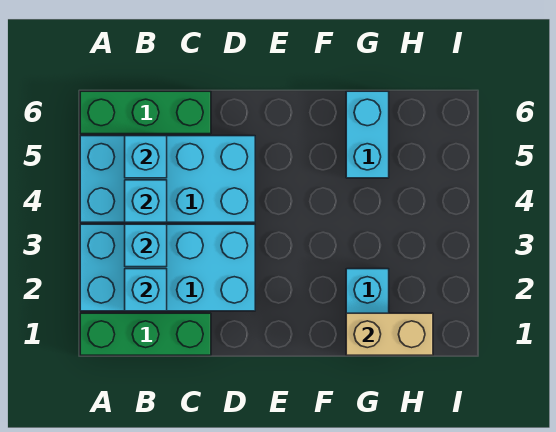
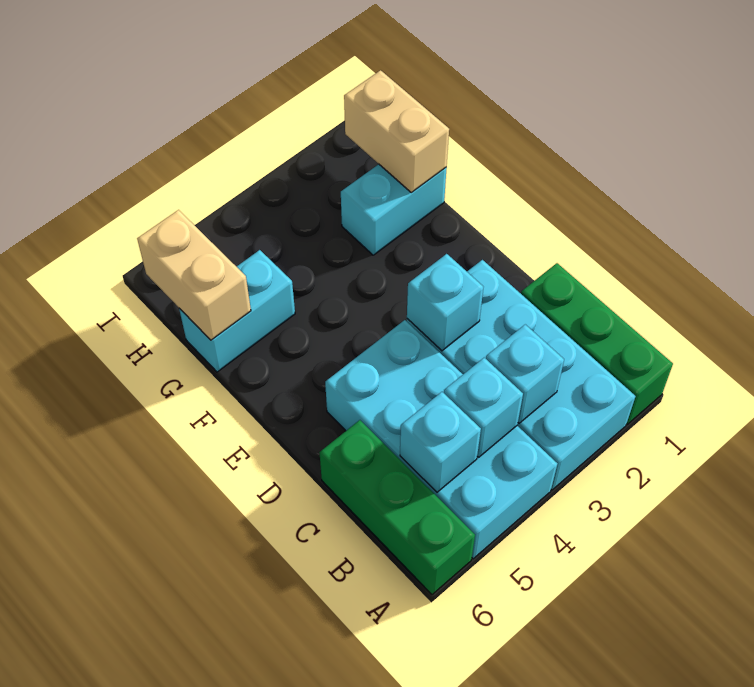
cyan 1x1 brick [125,269,167,311] -> cyan 1x1 brick moved to [407,254,483,351]
none -> tan 1x2 brick [137,210,251,340]

